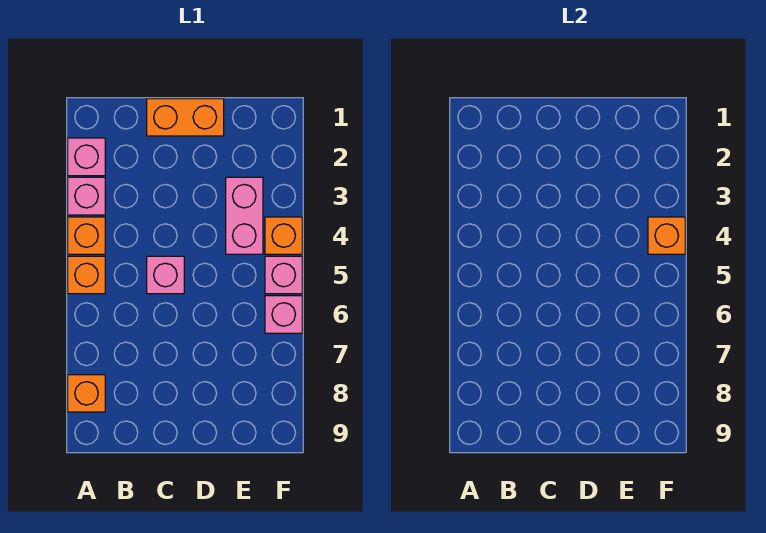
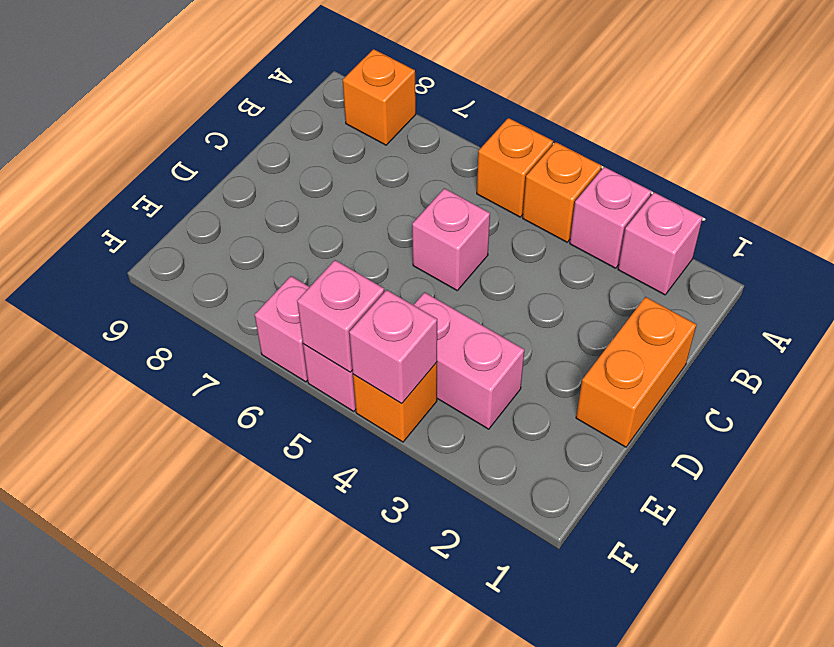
orange 1x1 brick [648,217,685,254] -> pink 1x1 brick [349,290,437,404]
none -> pink 1x1 brick [297,260,384,372]

